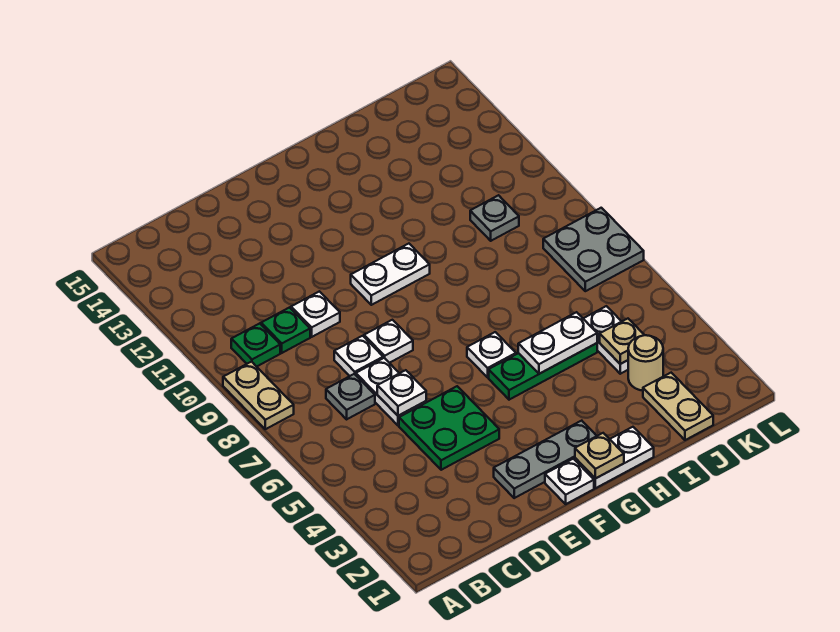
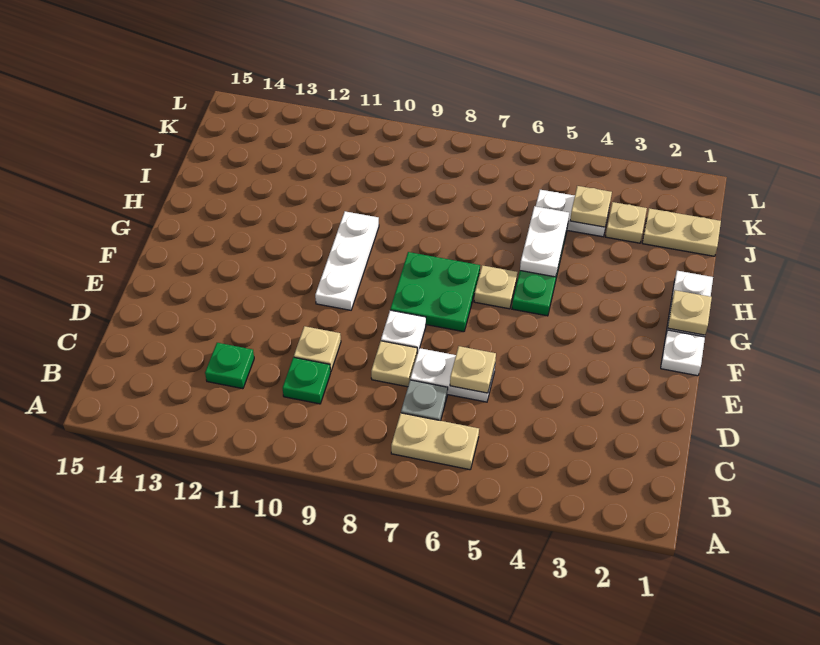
tan 1x2 plate [223,362,294,429] -> tan 1x2 plate moved to [391,413,479,470]
green 1x1 plate [231,323,280,367] -> green 1x1 plate moved to [205,343,254,389]
green 2x2 plate [399,386,499,470] -> green 2x2 plate moved to [390,252,480,332]
white 1x1 plate [377,370,426,416] -> tan 1x1 plate [450,346,496,393]
white 1x1 plate [334,336,383,376] -> tan 1x1 plate [371,341,417,387]
white 1x1 plate [291,291,340,337] -> tan 1x1 plate [294,326,341,372]
grey 1x3 plate [494,421,596,498] -> none
white 1x2 plate [351,244,430,305] -> white 1x3 plate [315,211,379,310]
white 1x1 plate [467,332,516,377] -> tan 1x1 plate [474,265,518,309]
tan 1x1 round brick [628,335,663,391] -> tan 1x1 plate [606,202,647,243]
grey 1x1 plate [470,195,519,241] -> none
grey 2x2 plate [543,208,644,291] -> none

